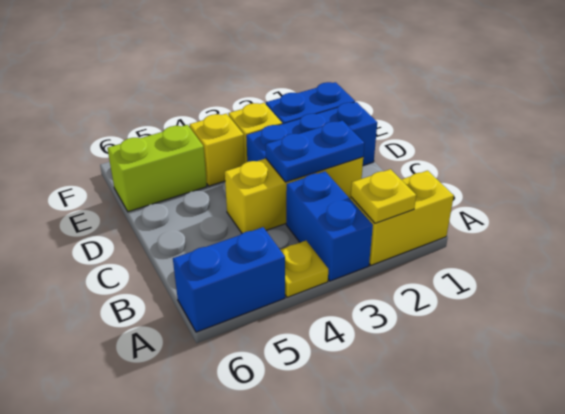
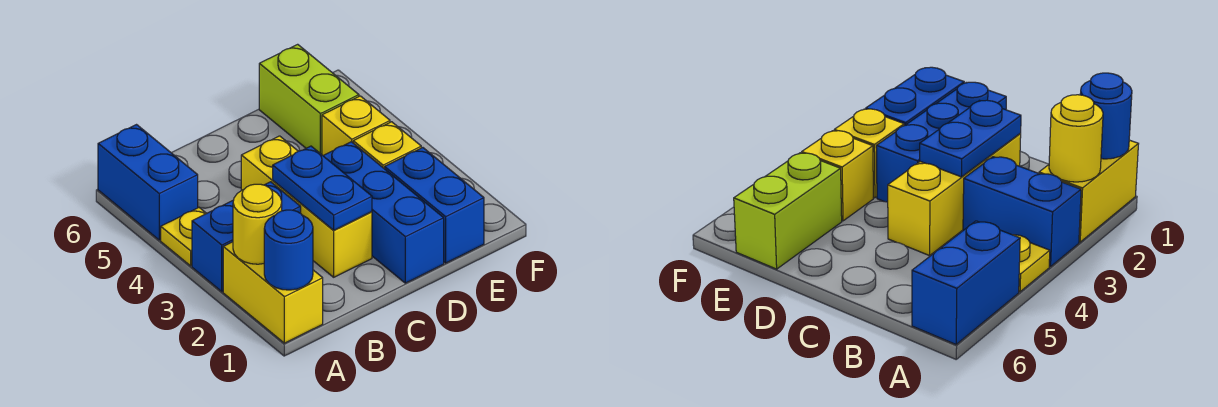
none -> blue 1x1 round brick [264,210,313,290]
yellow 1x1 plate [351,169,416,223] -> yellow 1x1 round brick [233,184,282,264]

